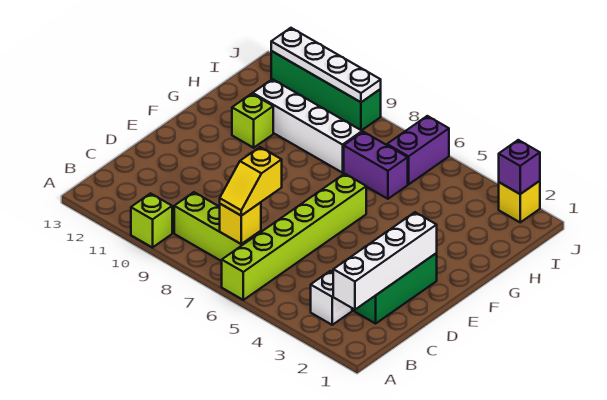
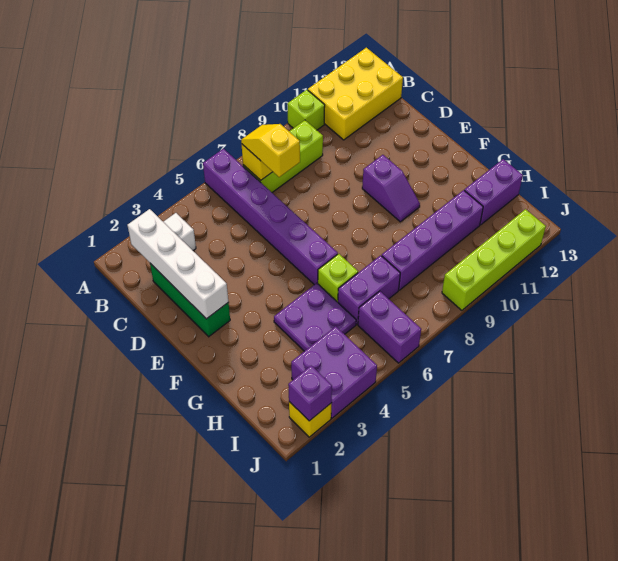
lime 1x6 brick [222,174,366,300] -> purple 1x6 brick [203,149,338,285]
none -> yellow 2x3 brick [308,48,403,140]
none -> purple 1x2 slope [362,155,420,222]
none -> purple 2x2 plate [274,283,356,351]
lime 1x1 brick [232,94,273,148] -> lime 1x1 brick moved to [318,254,358,302]
white 1x4 brick [253,79,362,173] -> purple 1x4 brick [382,190,483,290]
none -> purple 1x2 brick [464,159,523,225]
none -> purple 2x2 brick [291,326,377,418]
green 1x4 brick [271,51,381,131] -> lime 1x4 brick [442,209,546,310]
white 1x4 plate [271,28,381,102] -> none

